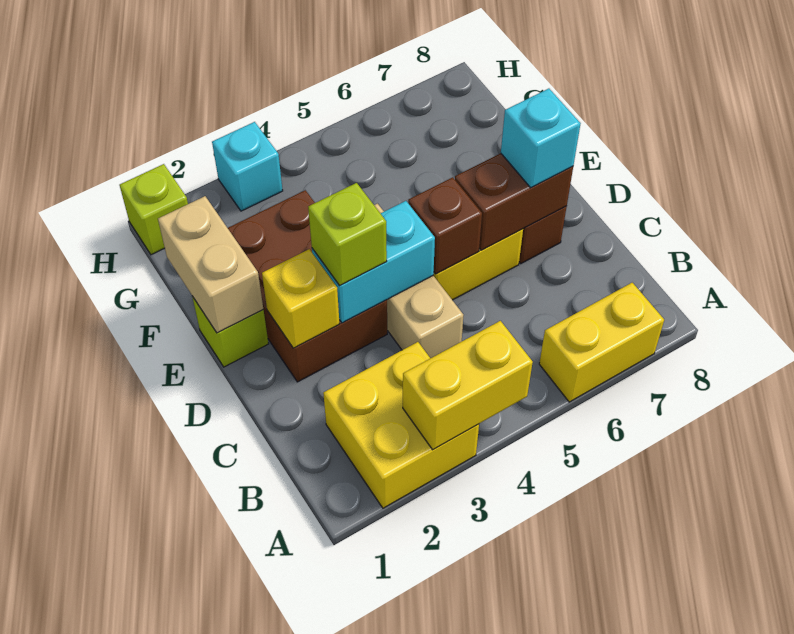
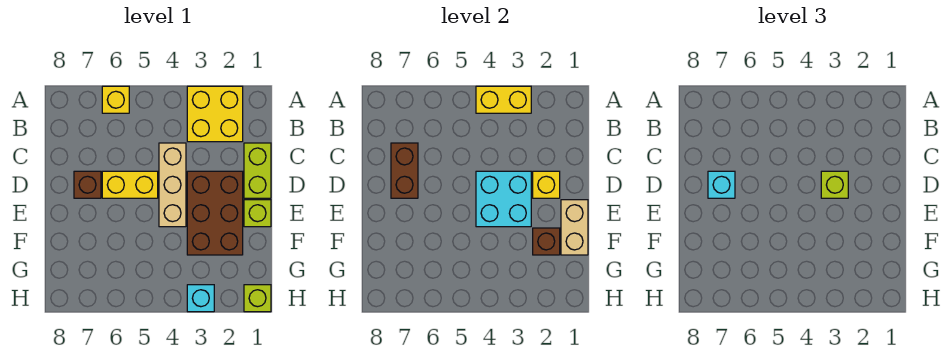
yellow 1x2 brick [539,283,664,402] -> yellow 1x1 brick [102,86,129,113]
none -> lime 1x2 brick [244,143,271,198]
cyan 1x2 brick [312,201,435,323] -> cyan 2x2 brick [476,171,531,227]
brown 1x1 brick [408,177,482,274] -> brown 1x1 brick moved to [533,228,560,255]
brown 1x2 brick [455,153,573,250] -> brown 1x2 brick turned to [391,143,418,198]

